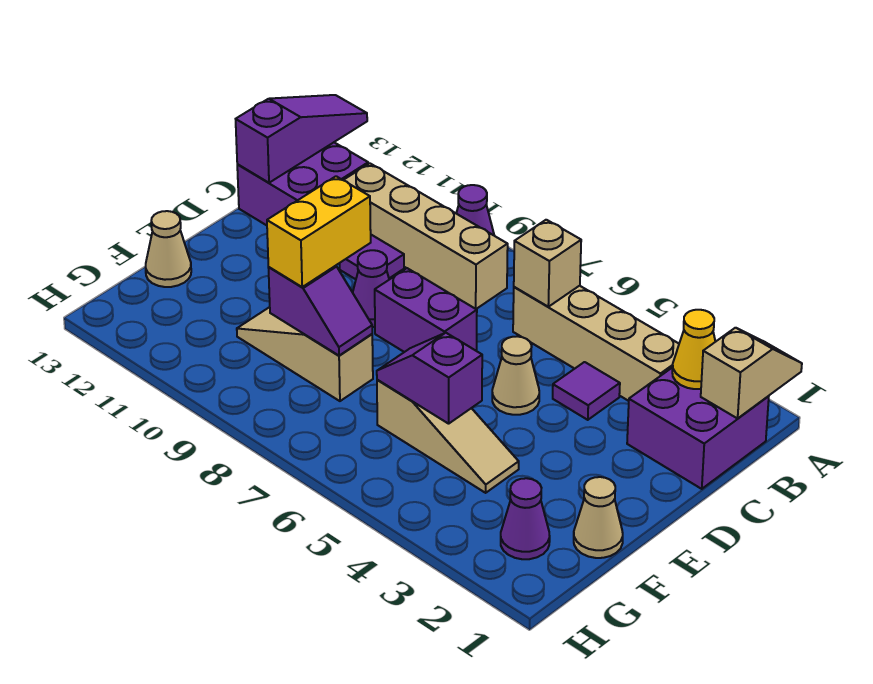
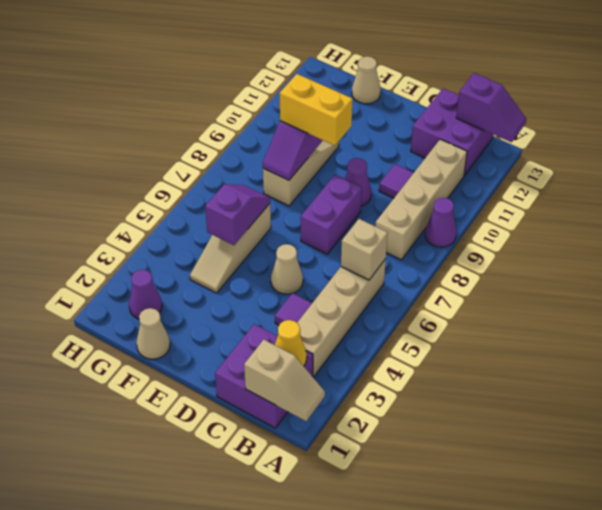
purple 1x3 slope [236,95,367,183] -> purple 1x2 slope [456,73,526,142]

